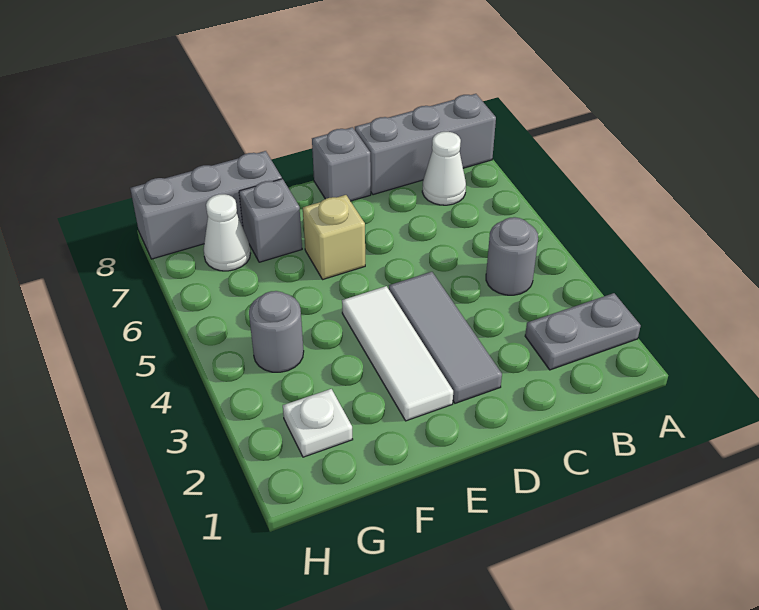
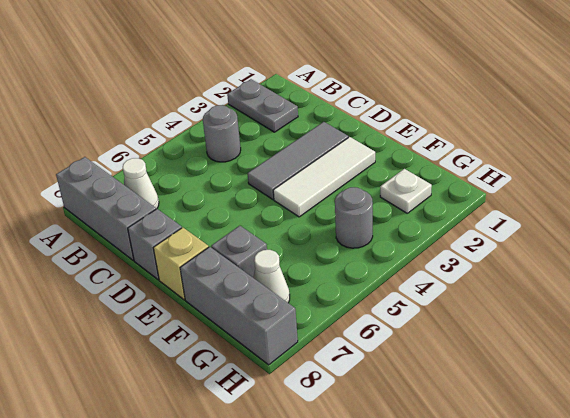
tan 1x1 brick [303,195,365,280] -> tan 1x1 brick moved to [154,228,209,300]

